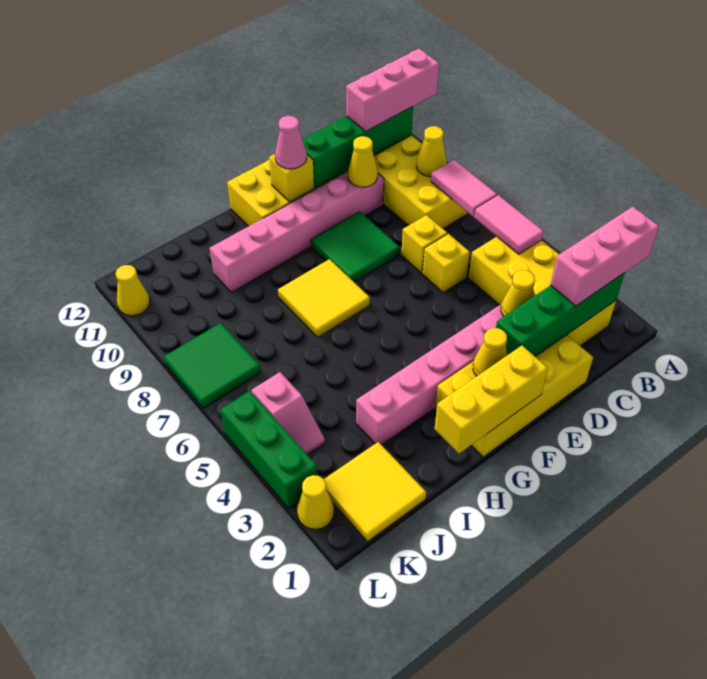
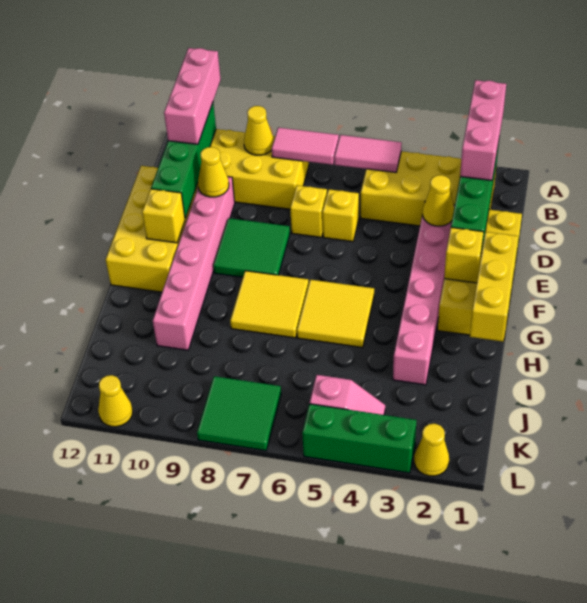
yellow 1x1 cone [473,328,507,376] -> yellow 1x1 brick [444,227,484,283]
pink 1x1 cone [275,116,307,169] -> none
yellow 2x2 tile [324,442,426,542] -> yellow 2x2 tile moved to [297,280,374,347]

